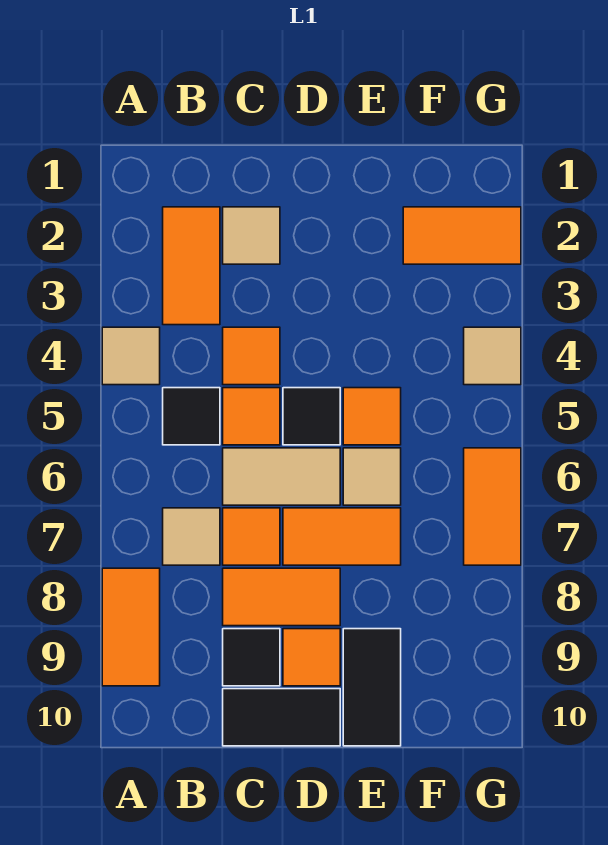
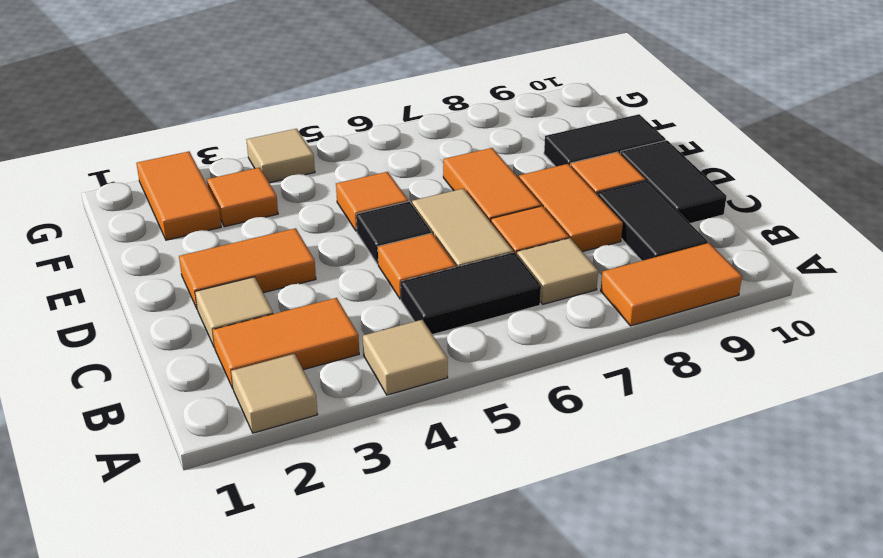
black 1x1 tile [163,388,220,445] -> black 1x2 tile [401,252,541,335]
orange 1x1 tile [223,327,280,385] -> orange 1x1 tile moved to [207,168,278,227]
black 1x1 tile [223,629,280,686] -> black 1x2 tile [598,180,708,261]
tan 1x1 tile [343,448,401,505] -> tan 1x1 tile moved to [231,354,318,433]
orange 1x2 tile [464,448,521,565] -> orange 1x2 tile moved to [179,228,316,308]

